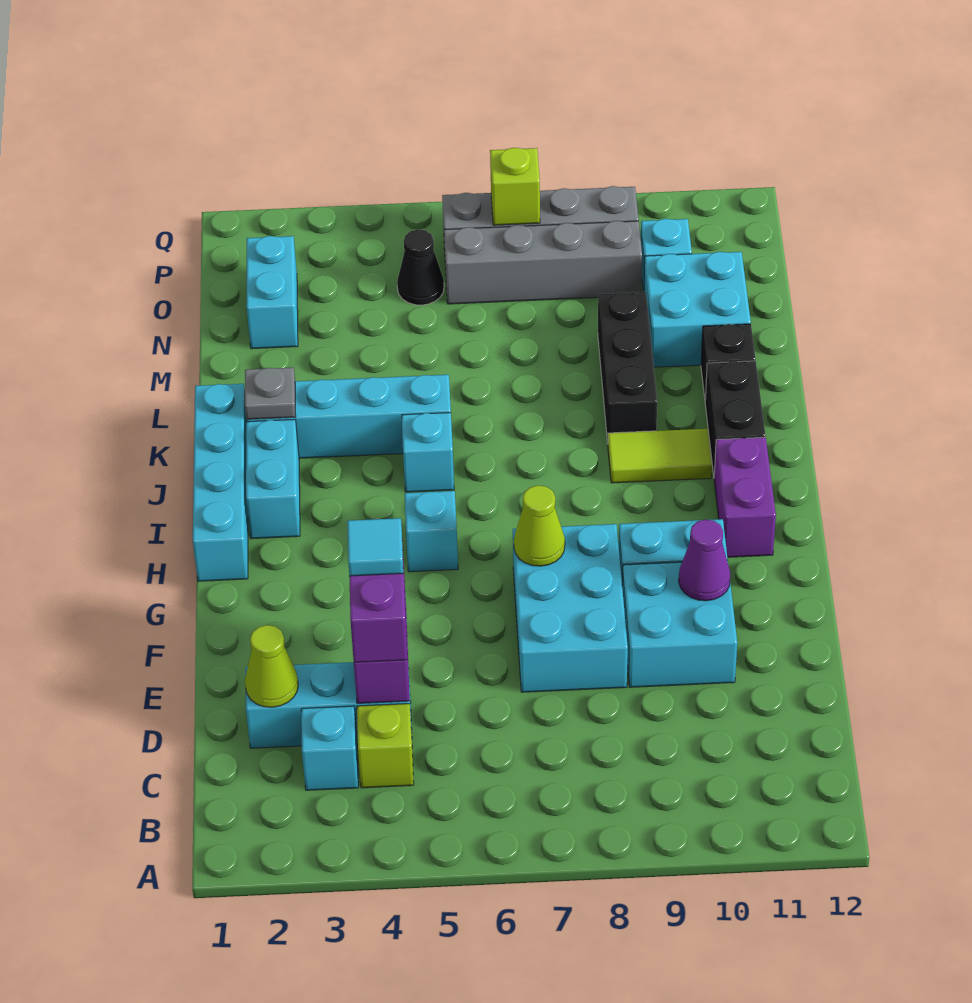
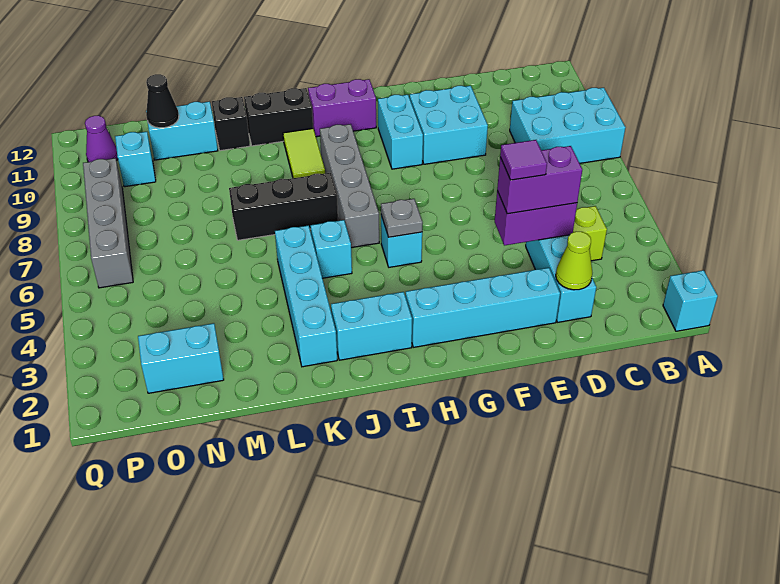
cyan 1x1 brick [301,706,358,790] -> cyan 1x1 brick moved to [663,270,718,331]
cyan 1x1 tile [347,518,403,576] -> purple 1x1 tile [500,140,547,180]
cyan 2x3 brick [513,524,628,692] -> cyan 2x3 brick moved to [510,88,626,163]
purple 1x1 cone [679,519,730,601] -> purple 1x1 cone moved to [85,116,118,162]
lime 1x1 cone [514,485,565,566] -> none
cyan 1x4 brick [193,384,248,581] -> cyan 1x4 brick moved to [405,268,560,347]
grey 1x1 plate [245,367,296,419] -> grey 1x1 plate moved to [381,199,423,237]
black 1x3 brick [598,292,657,442] -> black 1x3 brick moved to [229,173,338,240]
cyan 2x2 brick [644,252,751,367] -> cyan 1x2 brick [146,102,218,160]
black 1x1 cone [397,229,444,305] -> black 1x1 cone moved to [146,74,179,128]
grey 1x4 brick [444,221,642,304] -> grey 1x4 brick moved to [320,124,379,248]
lime 1x1 brick [490,148,540,225] -> none

